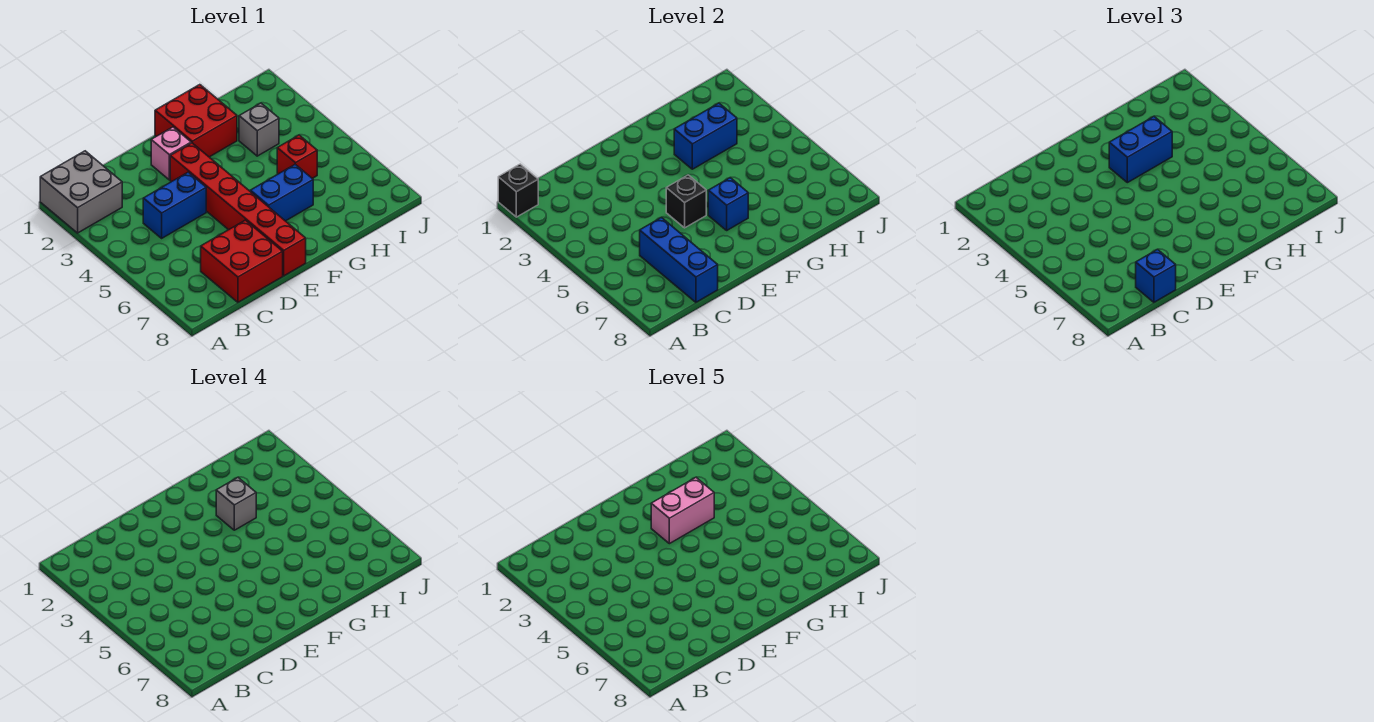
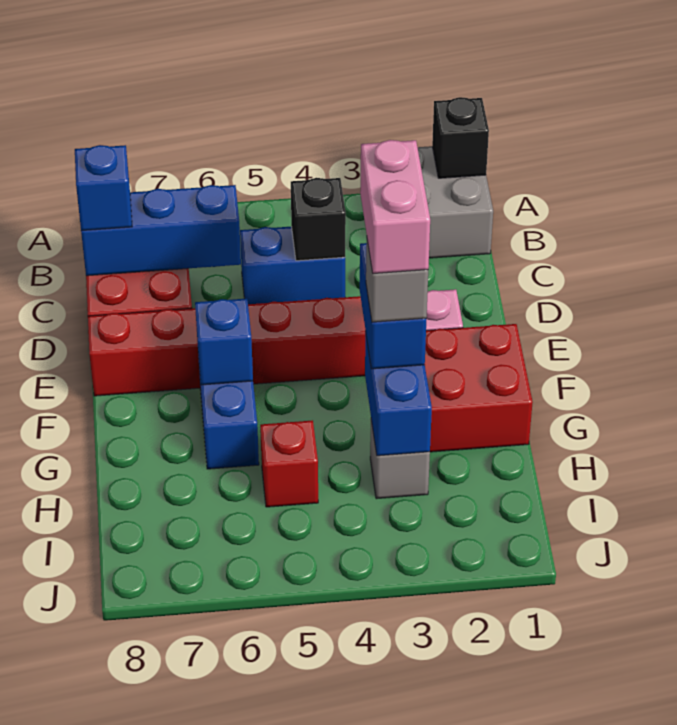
blue 1x2 brick [143,172,206,238] -> blue 1x2 brick turned to [240,226,345,304]
black 1x1 brick [666,175,706,228] -> black 1x1 brick moved to [291,178,346,261]

